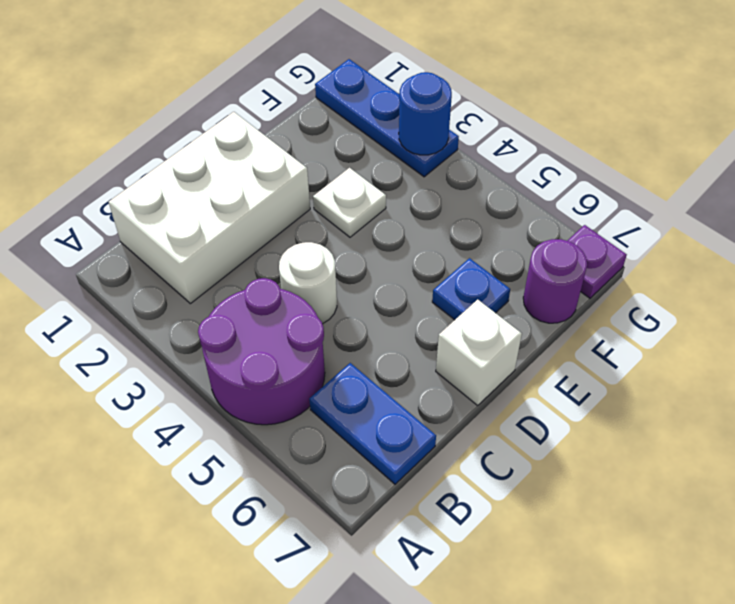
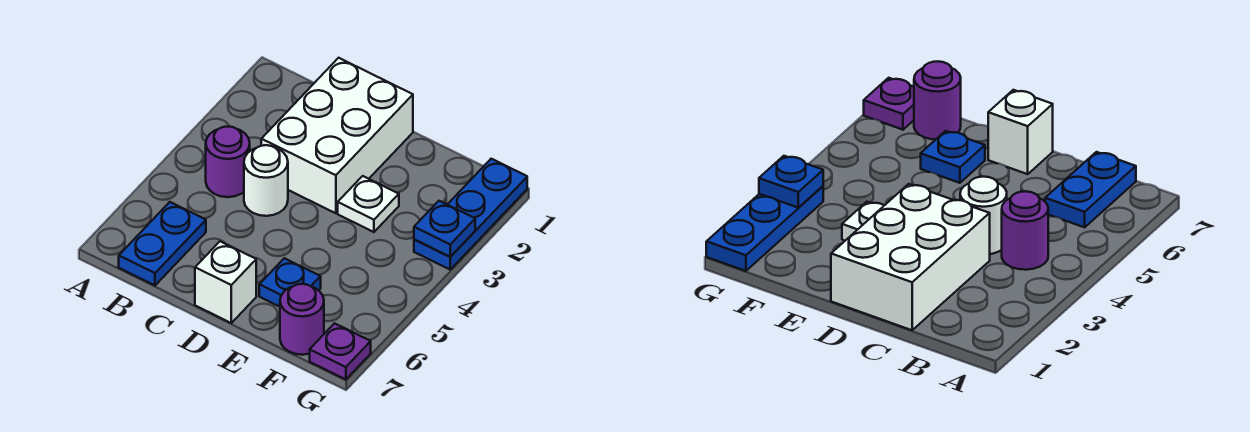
purple 2x2 round brick [198,278,325,425] -> purple 1x1 round brick [206,126,250,197]
white 2x3 brick [109,112,310,304] -> white 2x3 brick turned to [261,58,413,213]
blue 1x1 round brick [399,72,452,155] -> blue 1x1 plate [414,201,475,257]

